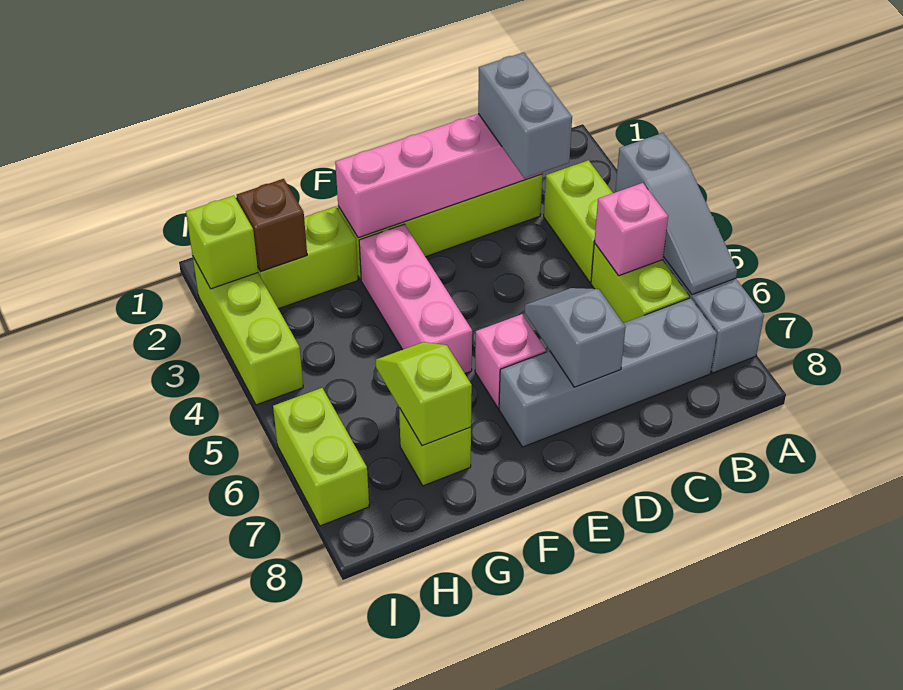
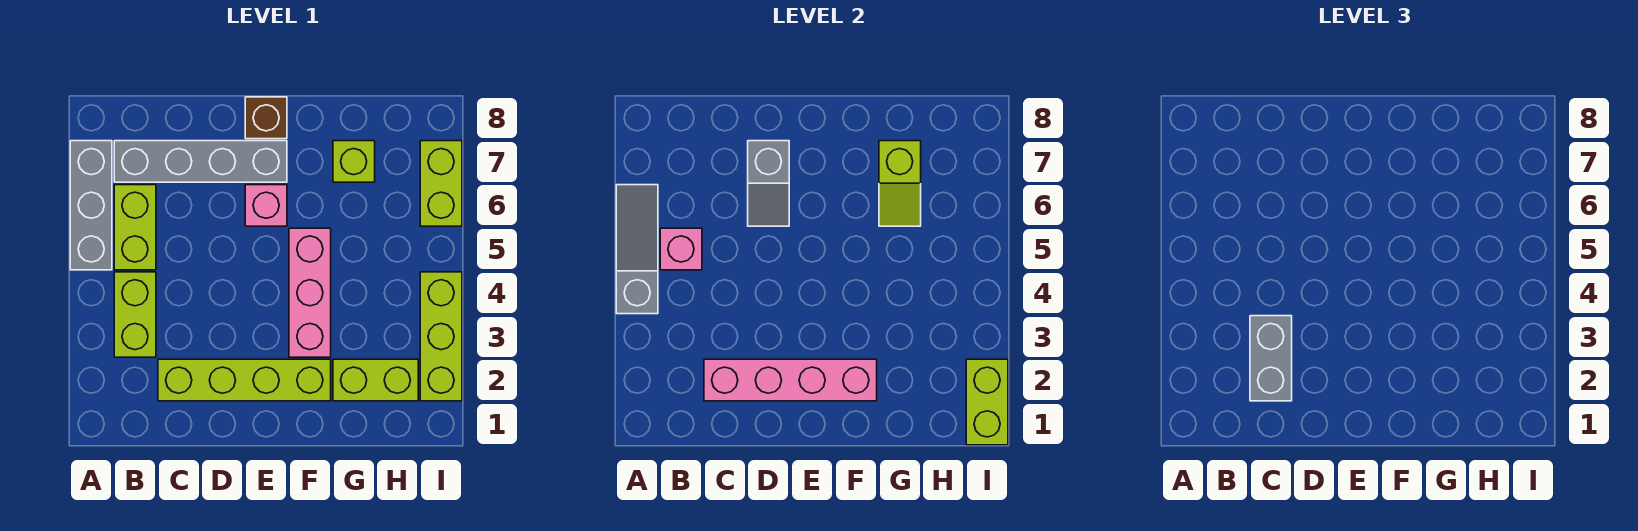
brown 1x1 brick [237,179,307,272] -> brown 1x1 brick moved to [245,97,287,139]
lime 1x1 brick [186,195,258,289] -> lime 1x2 brick [966,359,1008,445]

